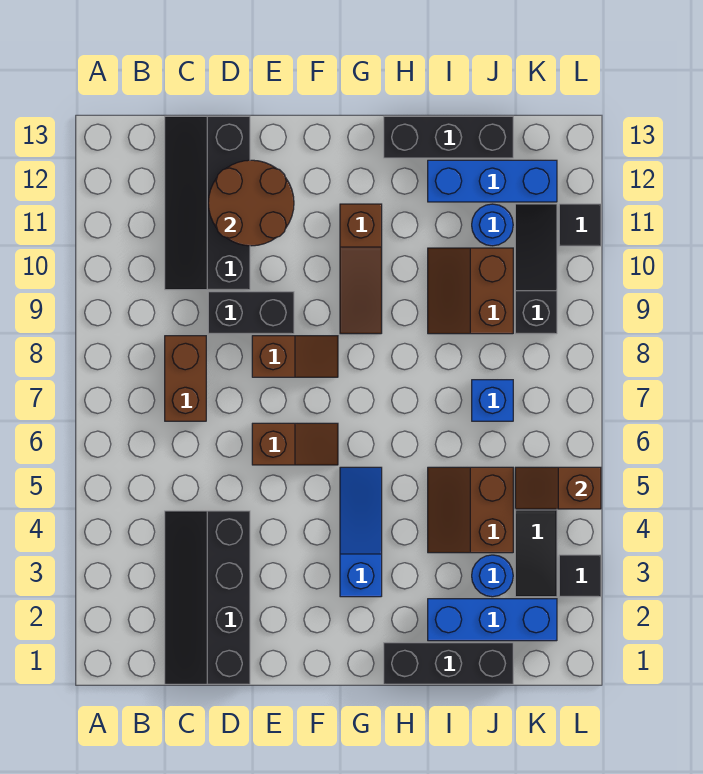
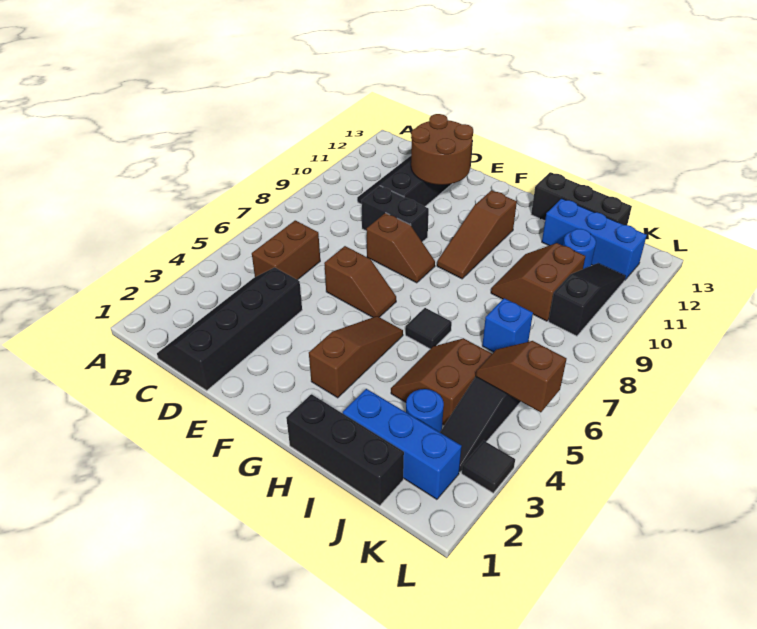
brown 1x2 brick [165,336,206,421] -> brown 1x2 brick moved to [252,220,320,280]
blue 1x3 slope [340,467,382,597] -> brown 1x3 slope [309,316,403,398]
black 1x1 tile [559,204,601,246] -> black 1x1 tile moved to [405,308,452,349]

